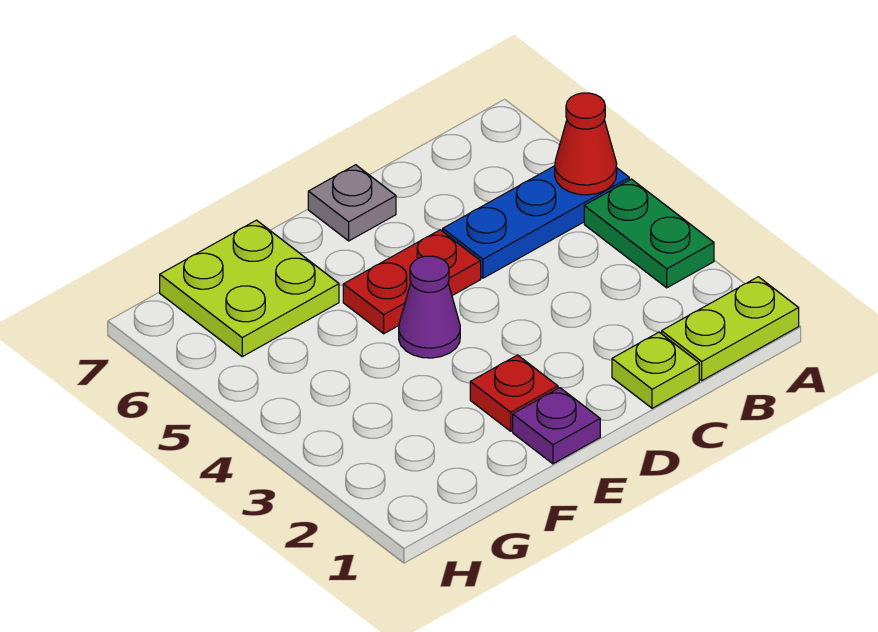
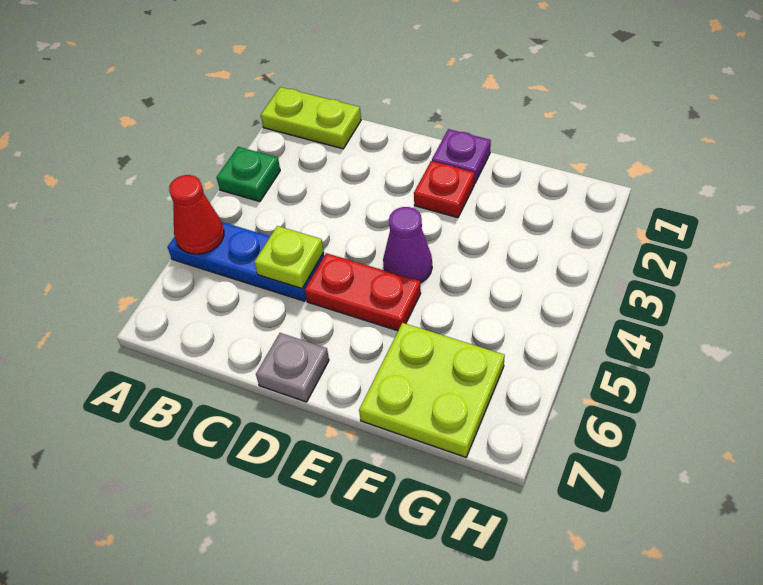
green 1x2 plate [584,179,714,288] -> green 1x1 plate [217,147,280,202]
lime 1x1 plate [612,332,699,408] -> lime 1x1 plate moved to [254,226,324,289]

